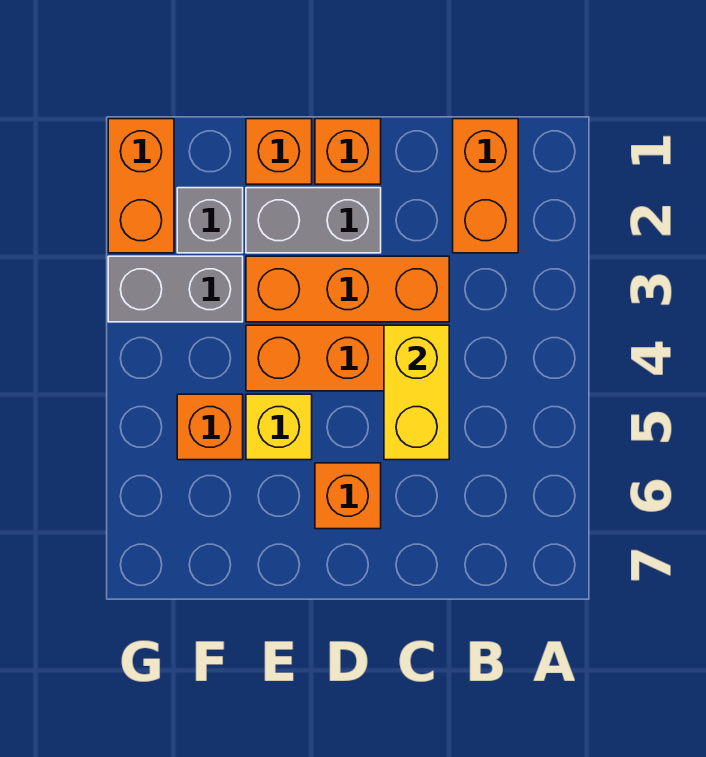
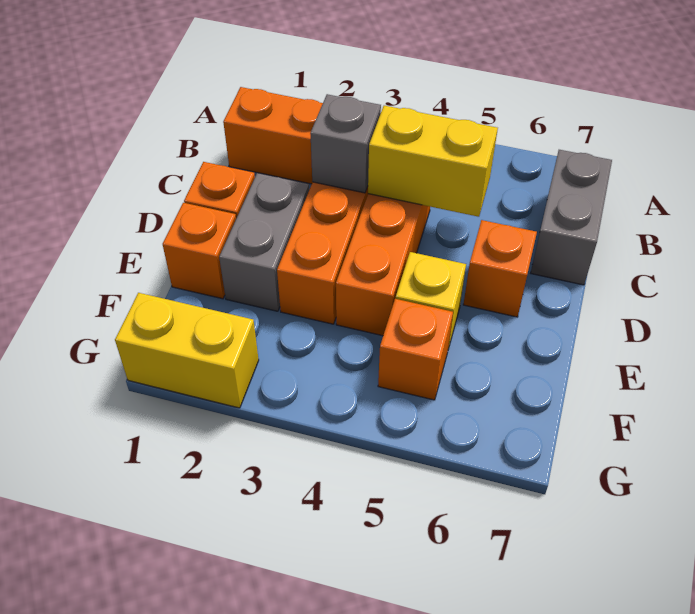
grey 1x1 brick [177,188,243,253] -> grey 1x1 brick moved to [310,94,381,193]
grey 1x2 brick [108,256,243,322] -> grey 1x2 brick moved to [531,150,612,285]
orange 1x2 brick [108,119,174,253] -> yellow 1x2 brick [115,293,259,408]

